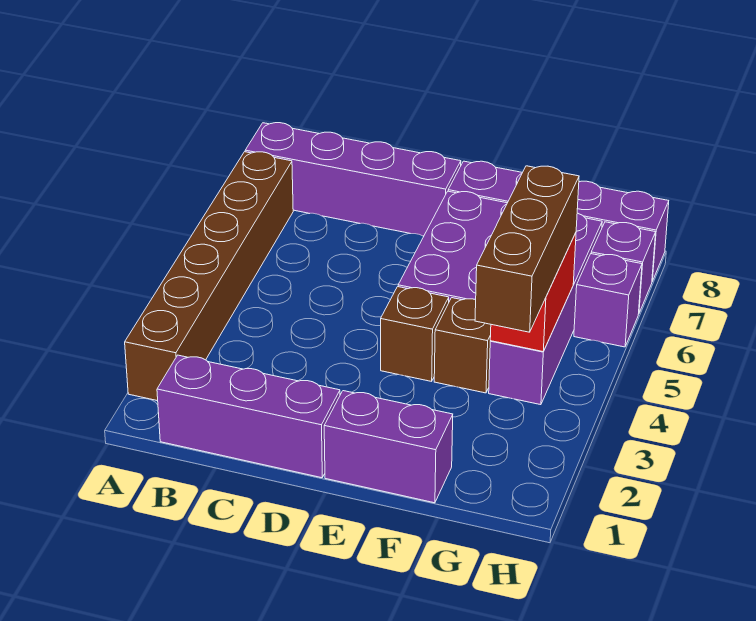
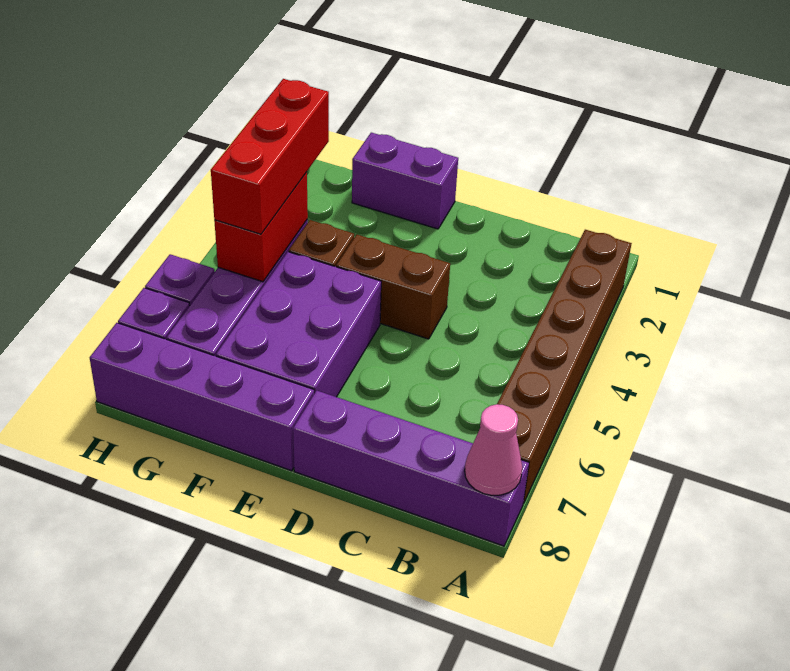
none -> pink 1x1 cone [465,404,522,495]
purple 1x3 brick [157,355,340,478] -> none
brown 1x1 brick [381,287,449,381] -> brown 1x2 brick [336,235,450,339]
brown 1x3 brick [475,166,579,332] -> red 1x3 brick [211,79,329,234]

